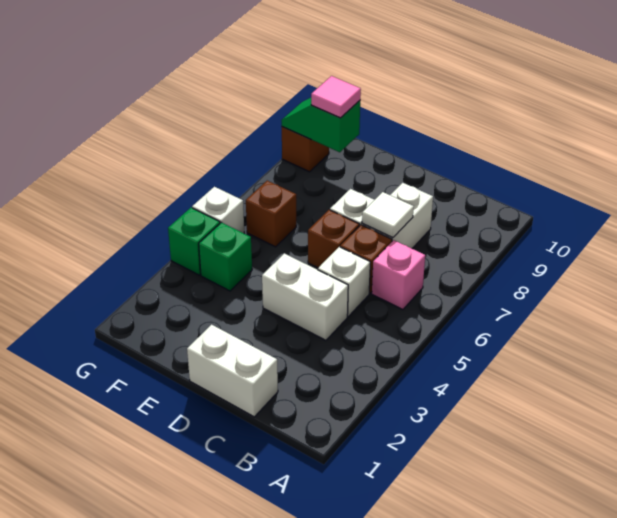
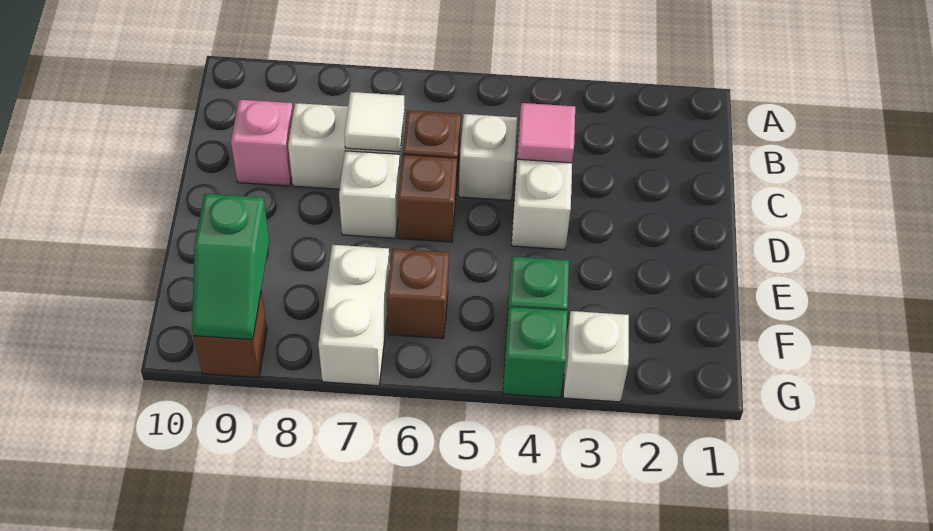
pink 1x1 brick [372,240,425,309] -> pink 1x1 brick moved to [231,100,293,186]
white 1x2 brick [187,325,278,417] -> white 1x2 brick moved to [318,245,390,386]
pink 1x1 tile [311,76,361,118] -> pink 1x1 tile moved to [518,103,575,163]
white 1x1 brick [192,187,244,233] -> white 1x1 brick moved to [563,311,629,402]

